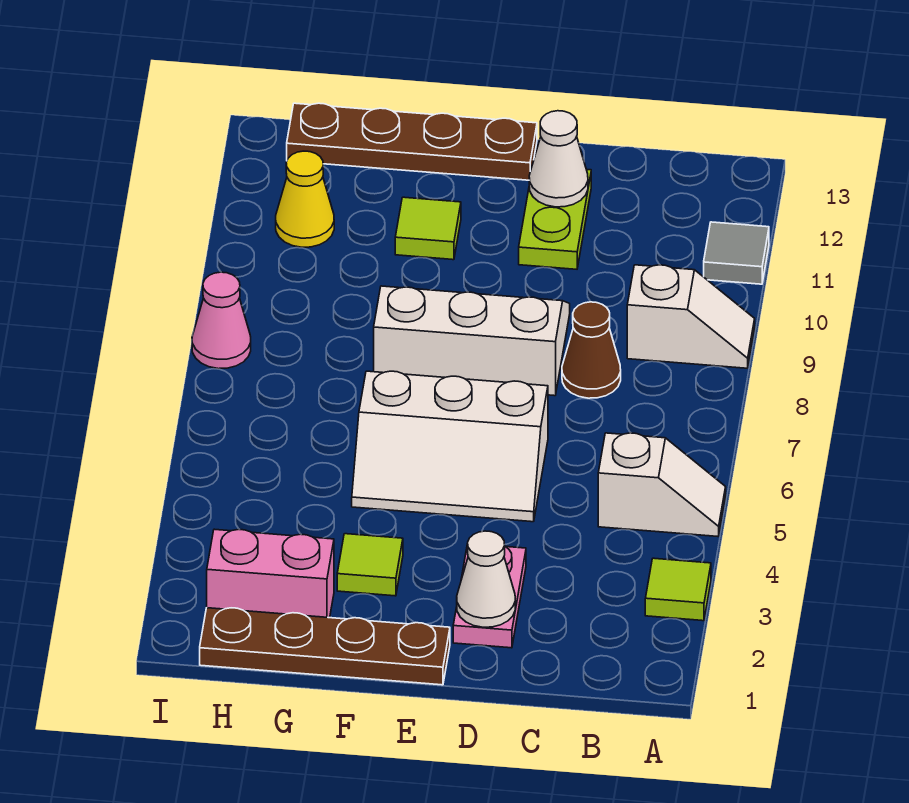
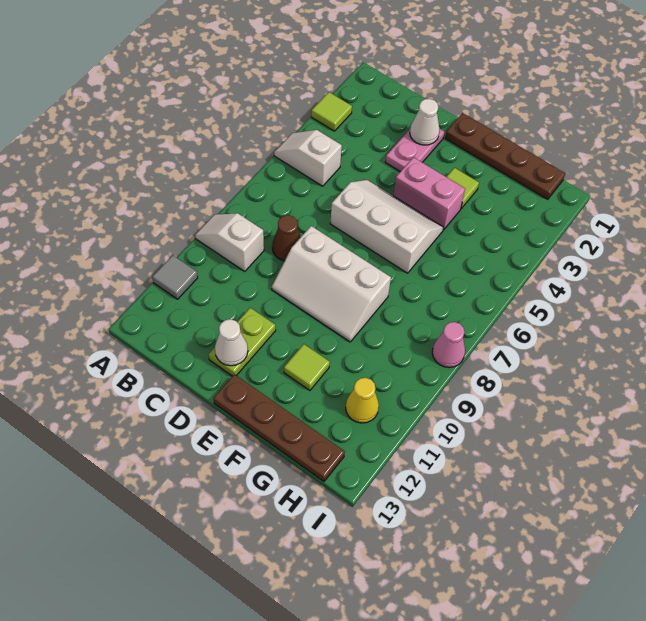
pink 1x2 brick [207,529,334,618] -> pink 1x2 brick moved to [393,157,465,230]

